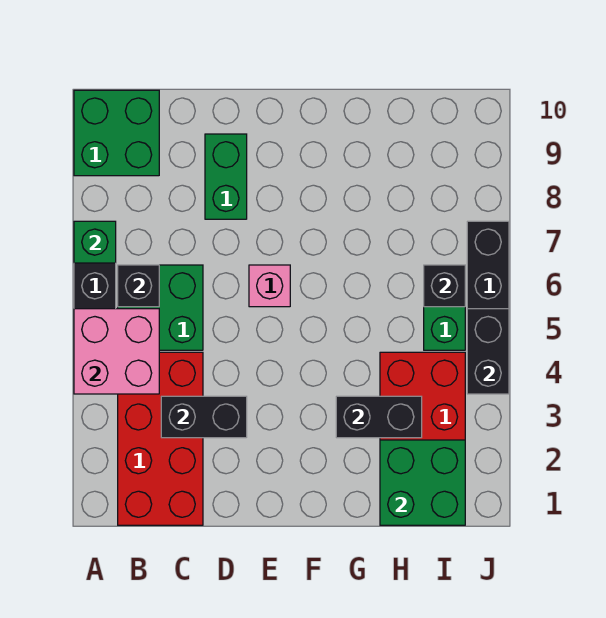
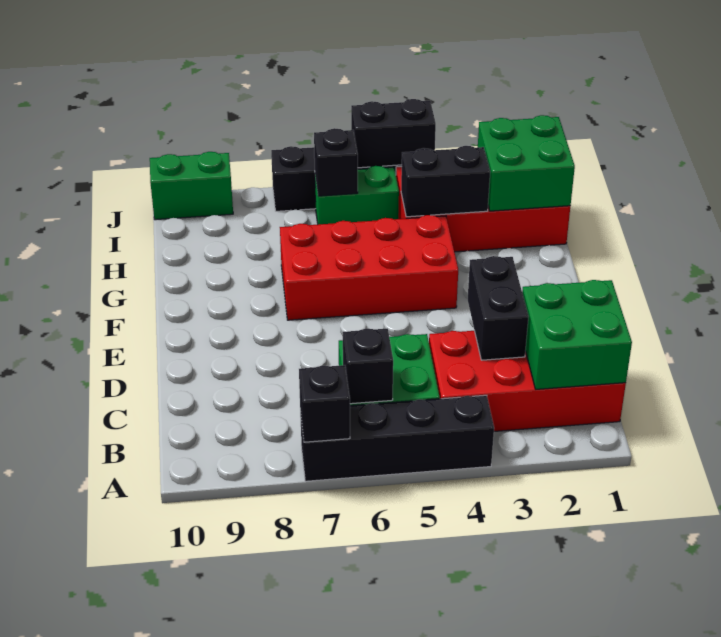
pink 2x2 brick [74,309,159,394] -> none
green 1x1 brick [74,221,116,263] -> black 1x1 brick [299,365,350,442]
green 2x2 brick [74,90,159,176] -> green 2x2 brick moved to [522,280,632,389]
green 1x2 brick [205,134,247,219] -> green 1x2 brick moved to [150,152,233,220]
pink 1x1 brick [249,265,290,307] -> none
none -> red 2x4 brick [280,215,458,320]
black 1x2 brick [336,396,422,438] -> black 1x2 brick turned to [401,146,490,217]

